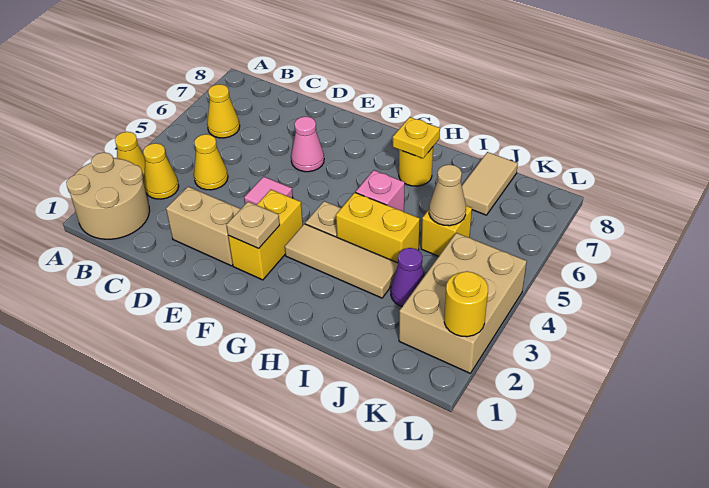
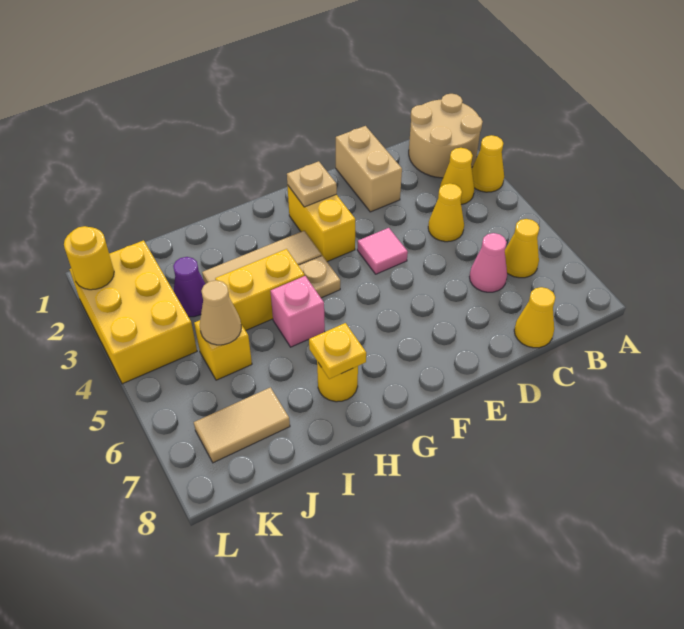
none -> yellow 1x1 cone [514,287,555,348]
tan 1x2 brick [166,187,240,266] -> tan 1x2 brick turned to [336,126,402,212]
pink 1x1 cone [291,117,324,172] -> pink 1x1 cone moved to [469,233,507,292]
tan 1x2 tile [462,152,518,215] -> tan 1x2 tile turned to [194,387,290,463]
tan 2x3 brick [399,233,527,373] -> yellow 2x3 brick [70,240,197,384]

